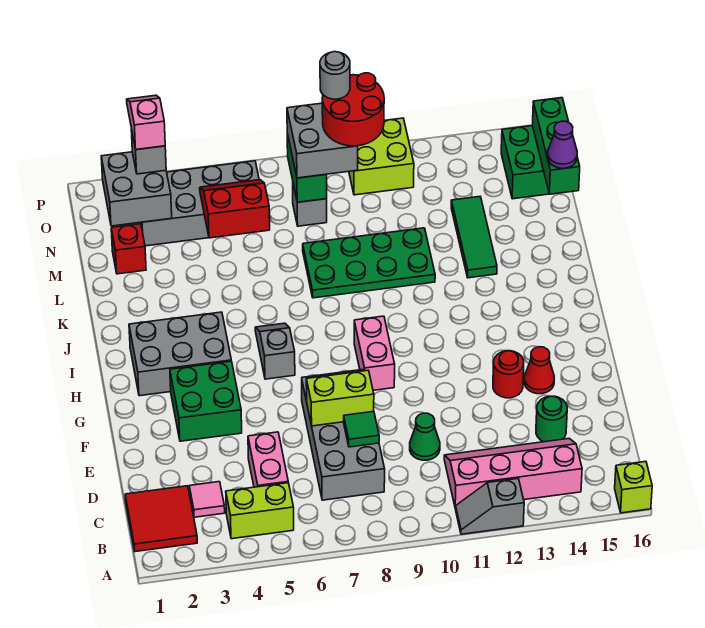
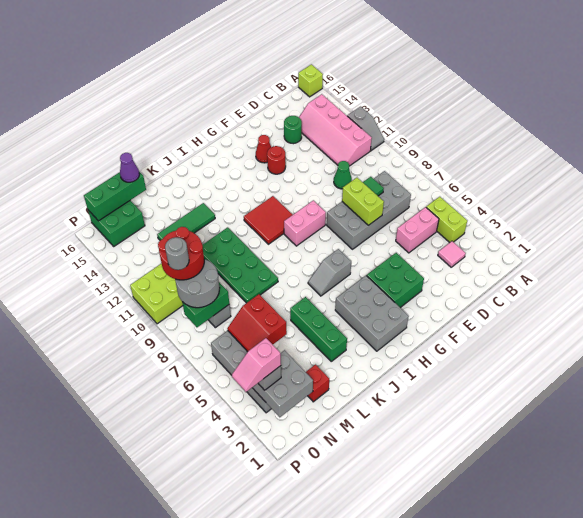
red 2x2 tile [125,486,197,552] -> red 2x2 tile moved to [244,196,293,244]
none -> green 1x3 brick [290,297,347,361]
grey 2x2 brick [287,103,358,178] -> grey 2x2 round brick [175,259,219,308]

